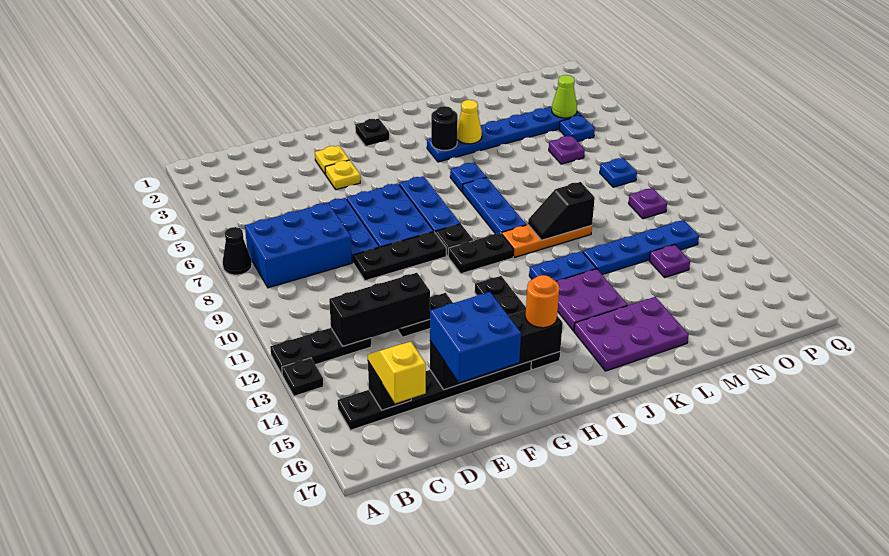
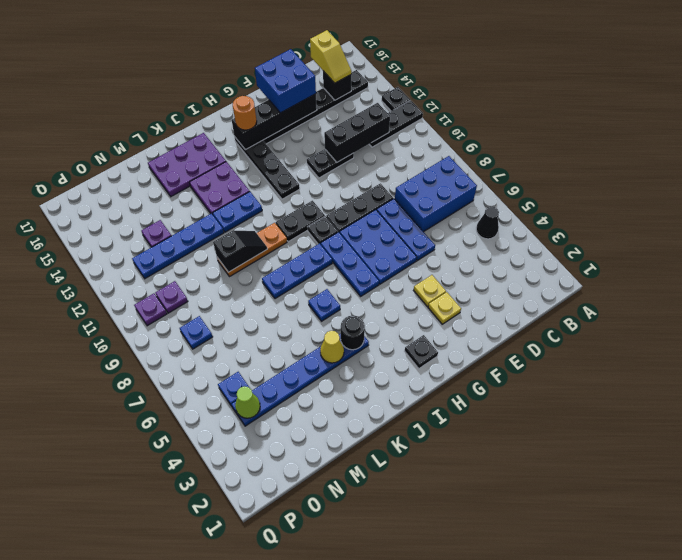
black 1x1 cone [222,227,252,275] -> black 1x1 cone moved to [476,207,499,239]
blue 1x3 plate [463,177,526,234] -> blue 1x3 plate turned to [262,244,332,299]
purple 1x1 plate [549,136,585,164] -> purple 1x1 plate moved to [134,294,167,326]

